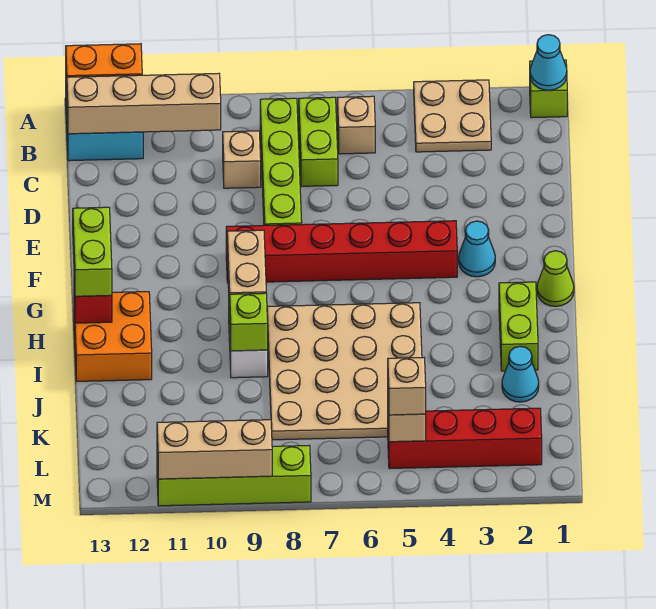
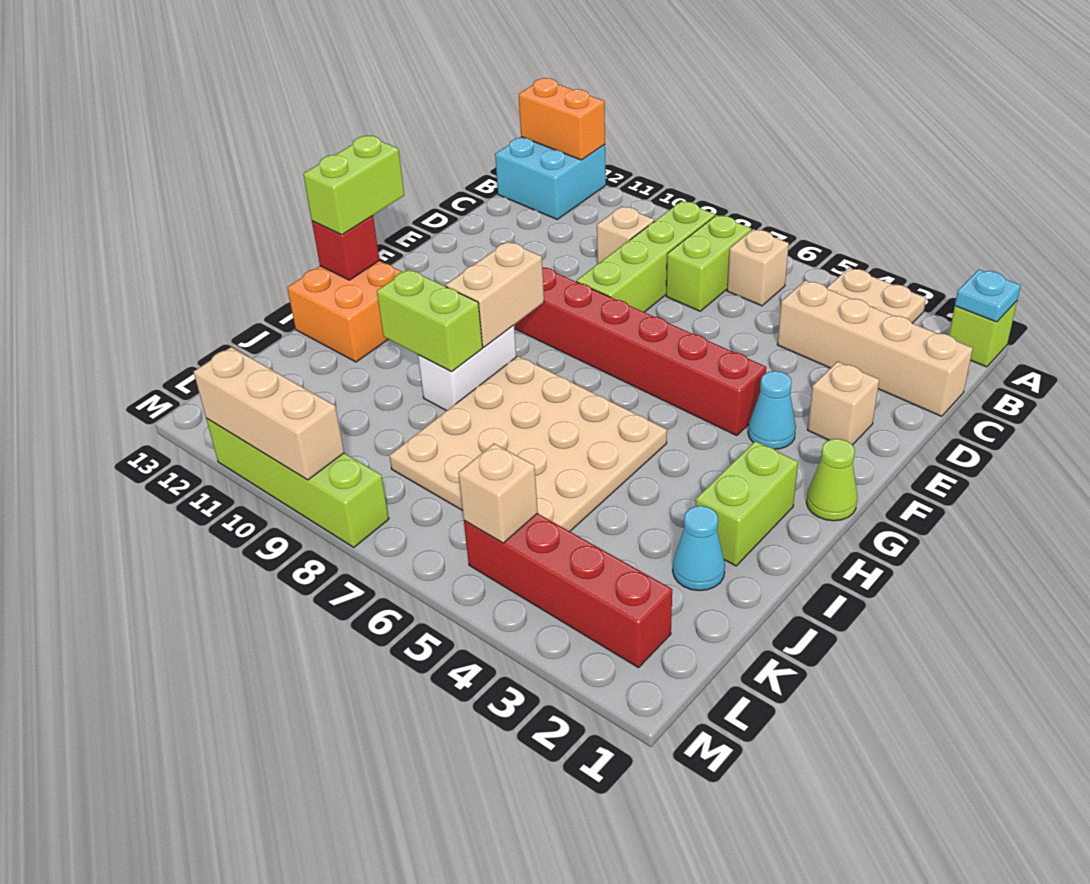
cyan 1x1 cone [530,35,567,90] -> cyan 1x1 plate [955,270,1021,322]
tan 1x4 brick [67,73,221,134] -> tan 1x4 brick moved to [777,280,973,416]
lime 1x1 brick [230,293,268,351] -> lime 1x2 brick [377,269,483,372]
tan 1x1 brick [388,358,426,415] -> tan 1x1 brick moved to [808,361,879,445]

